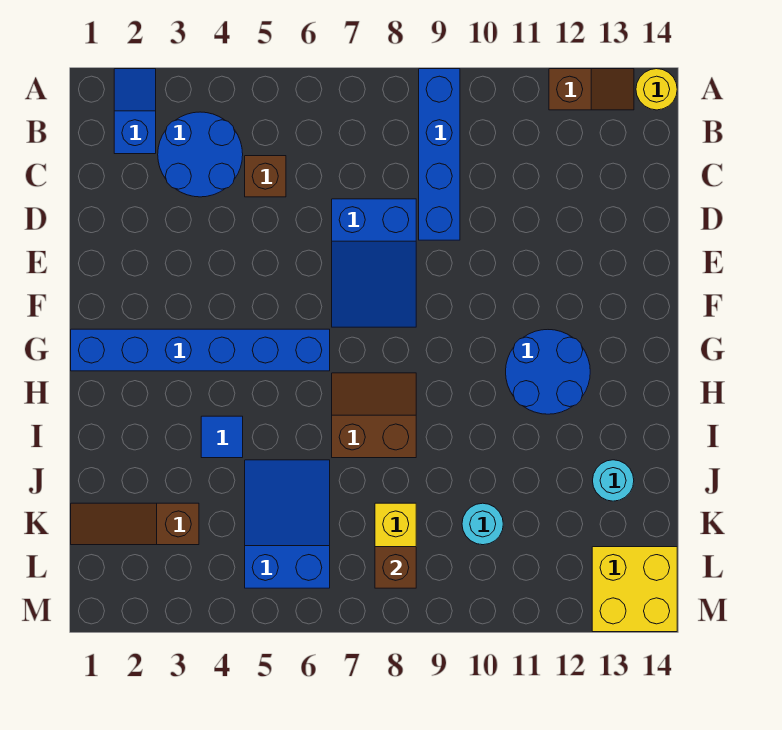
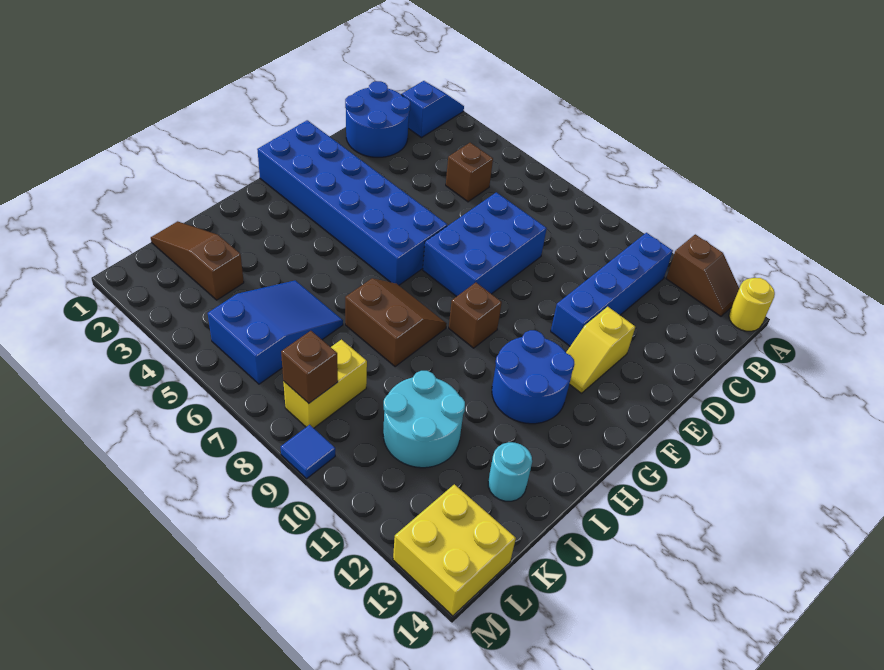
blue 1x4 brick [419,69,460,240] -> blue 1x4 brick moved to [551,233,673,346]
blue 2x2 round brick [158,112,243,197] -> blue 2x2 round brick moved to [345,81,410,157]
blue 2x3 slope [332,199,416,327] -> blue 2x3 brick [423,192,547,297]
none -> yellow 1x2 slope [566,307,635,393]
blue 1x6 brick [71,329,330,371] -> blue 2x6 brick [257,120,447,285]
none -> brown 1x1 brick [449,283,502,348]
blue 1x1 tile [201,416,243,458] -> blue 1x1 tile moved to [281,425,335,479]
cyan 1x1 round brick [462,503,503,545] -> cyan 2x2 round brick [383,371,465,468]

